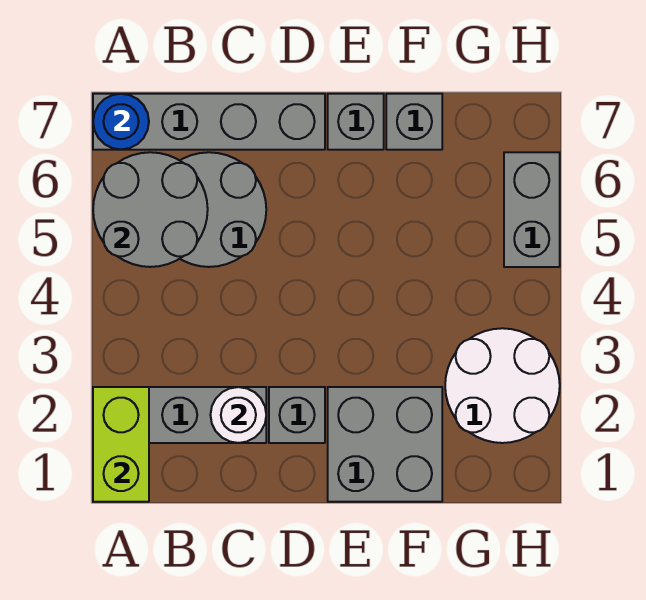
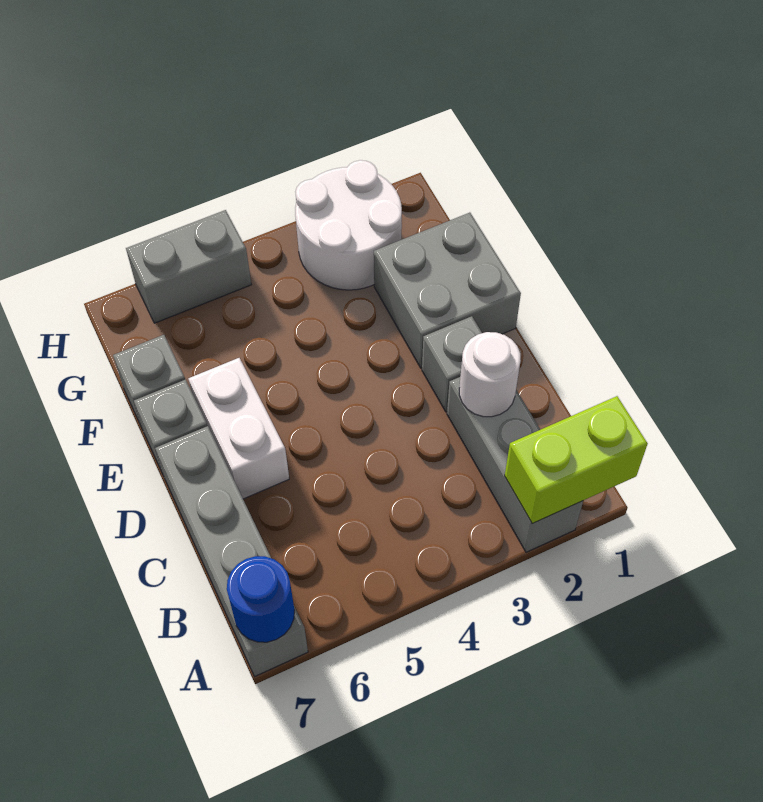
grey 2x2 round brick [93,152,208,267] -> none
grey 2x2 round brick [180,152,266,267] -> none
none -> white 1x2 brick [188,358,289,499]

